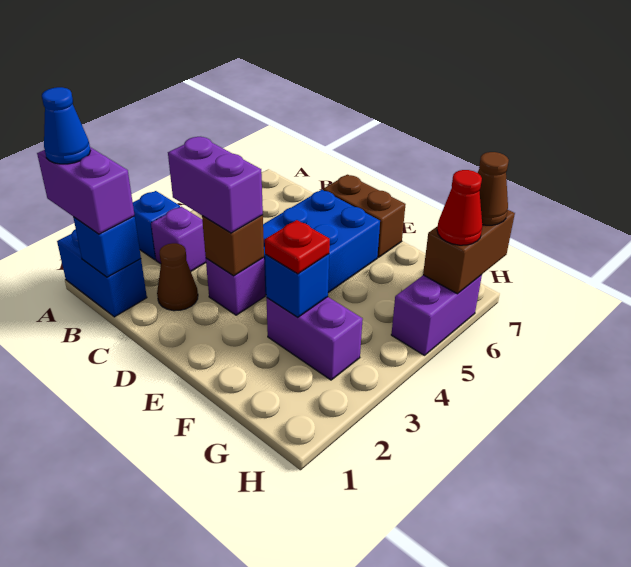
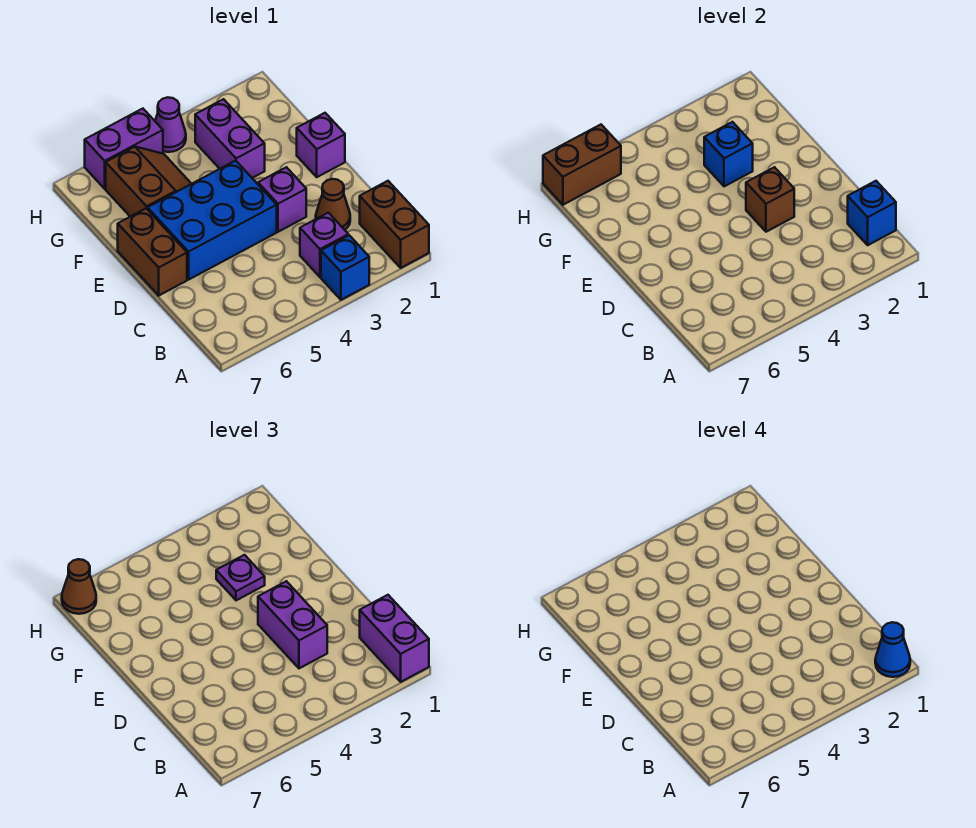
blue 1x2 brick [57,229,147,317] -> brown 1x2 brick [360,181,429,268]
none -> purple 1x1 brick [297,113,345,177]
red 1x1 plate [265,220,330,274] -> purple 1x1 plate [216,555,265,600]
none -> brown 2x2 slope [106,147,191,217]
none -> purple 1x1 cone [155,97,186,152]
red 1x1 cone [437,170,482,245] -> none

